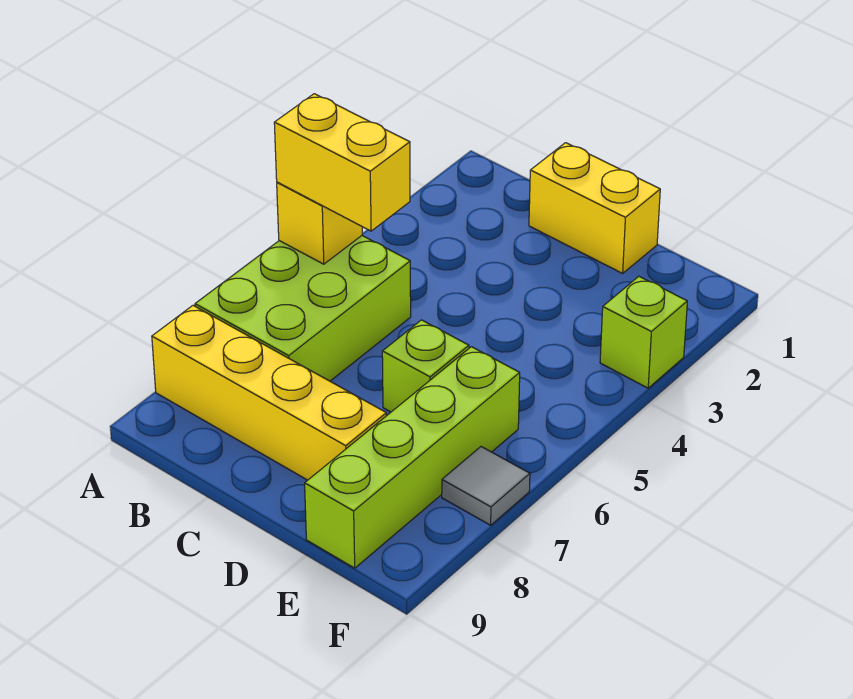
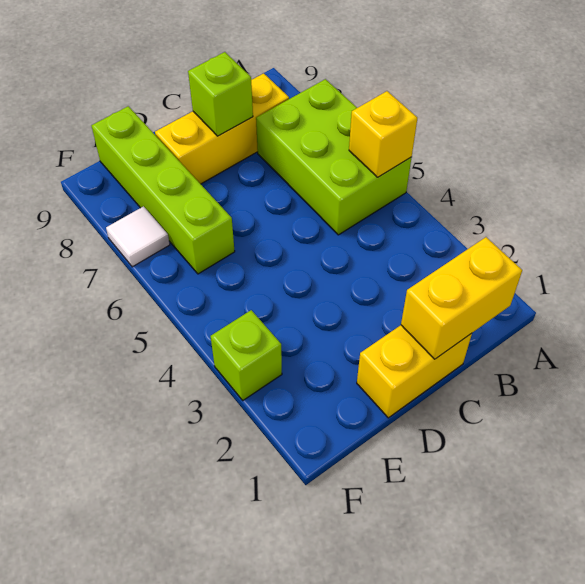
yellow 1x2 brick [274,94,410,231] -> yellow 1x2 brick moved to [401,237,522,359]
yellow 1x4 brick [152,305,386,480] -> yellow 1x3 brick [155,73,289,184]
lime 1x1 brick [382,320,469,412] -> lime 1x1 brick moved to [188,52,253,136]
grey 1x1 tile [442,447,530,525] -> white 1x1 tile [106,206,170,267]

